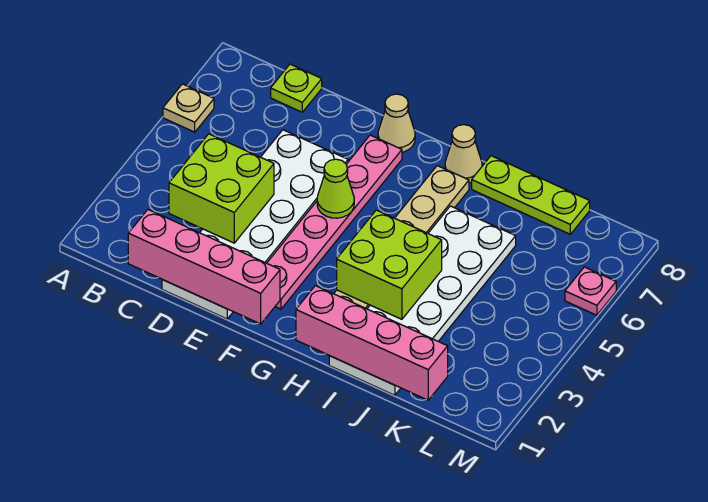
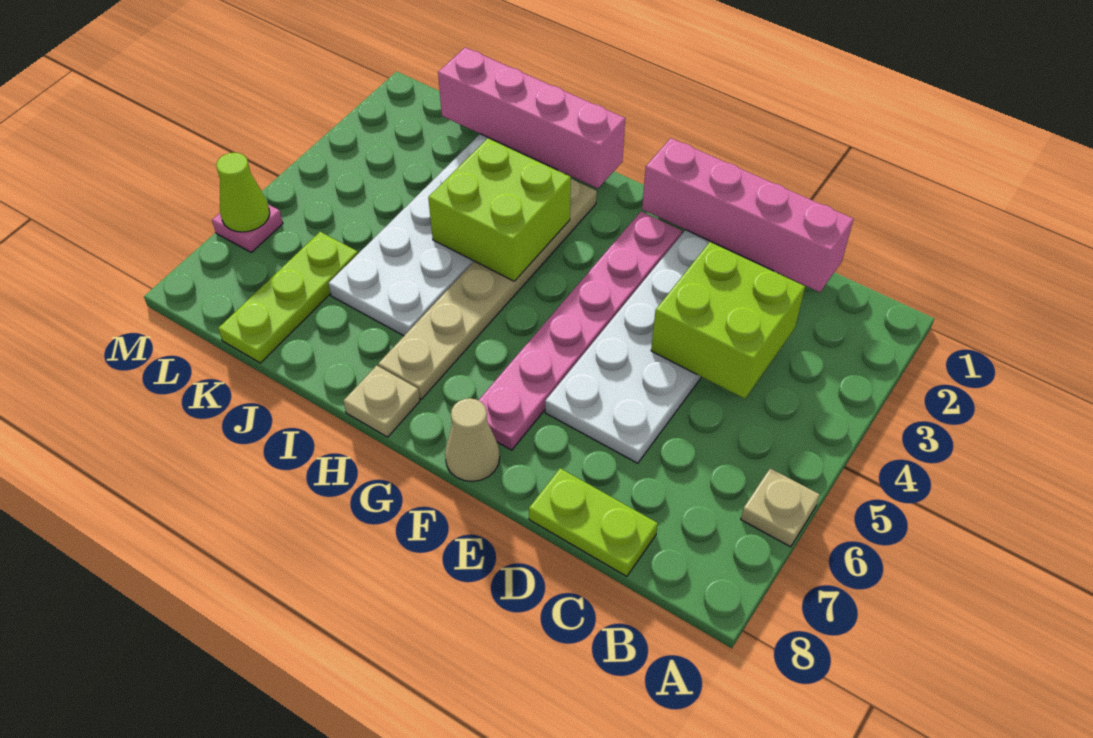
lime 1x1 plate [271,64,322,112] -> lime 1x2 plate [529,468,658,576]
lime 1x1 cone [317,159,354,218] -> lime 1x1 cone moved to [216,153,270,232]
tan 1x1 cone [445,125,482,183] -> tan 1x1 plate [344,365,420,437]
lime 1x3 plate [472,156,590,234] -> lime 1x3 plate turned to [218,232,358,363]

